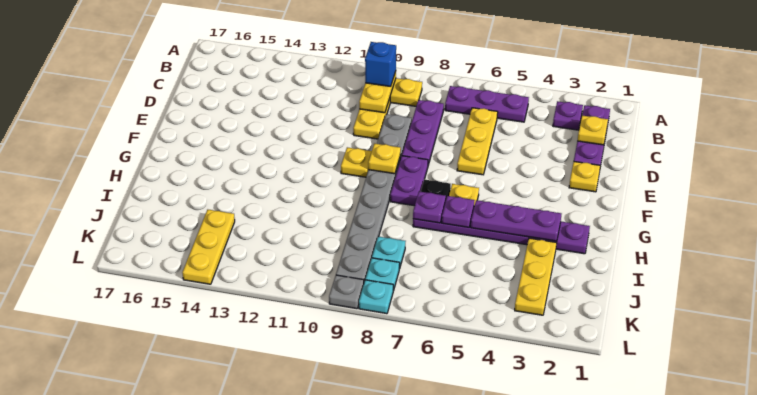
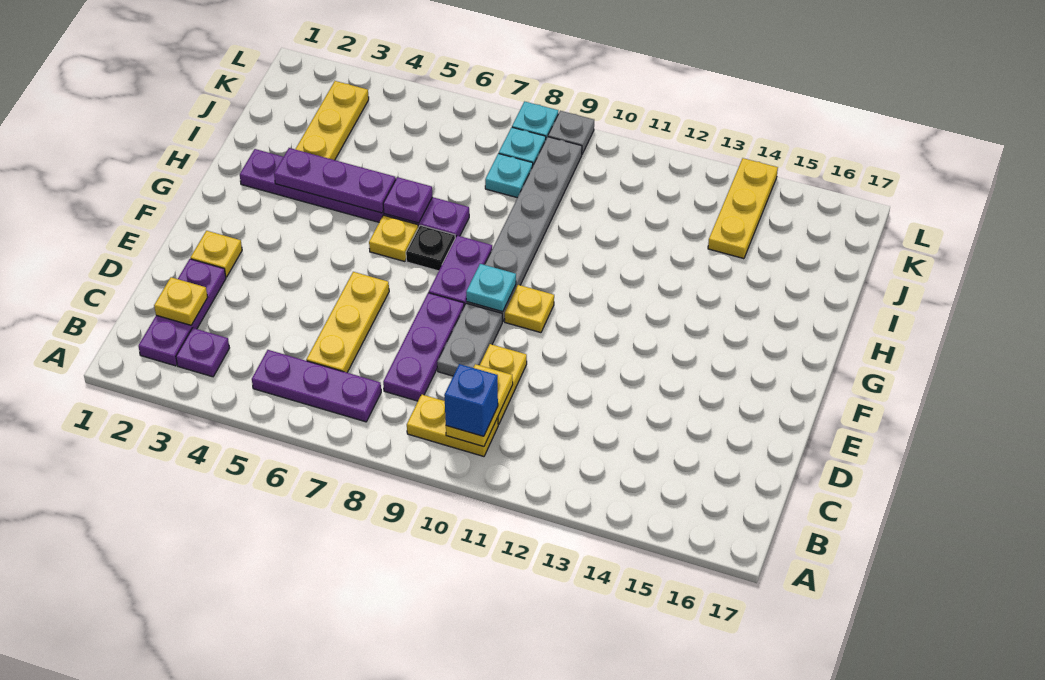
yellow 1x1 plate [368,144,401,174] -> cyan 1x1 plate [466,264,516,312]
purple 1x1 plate [413,191,446,223] -> none

